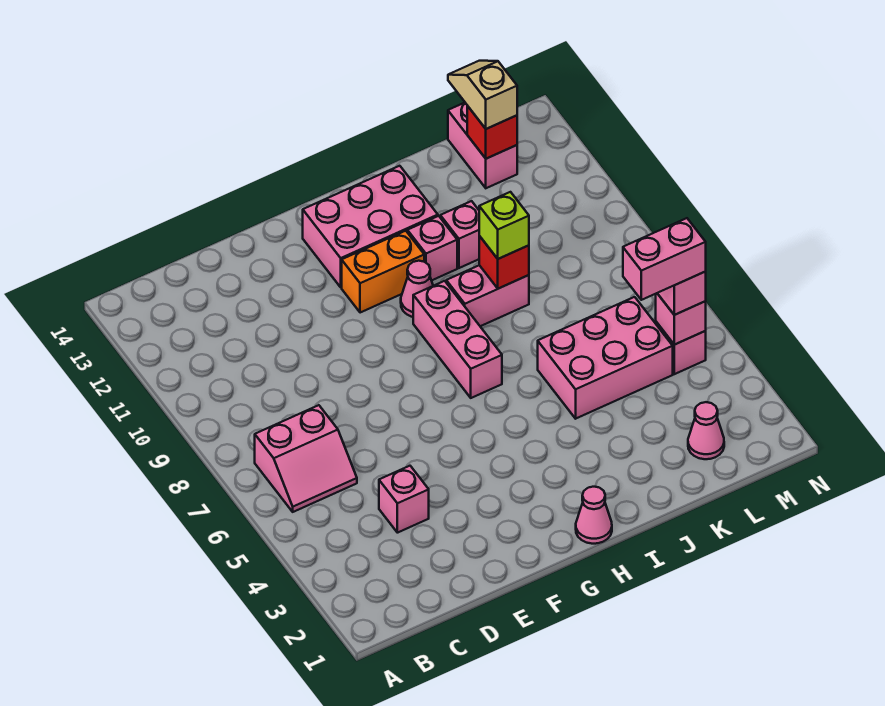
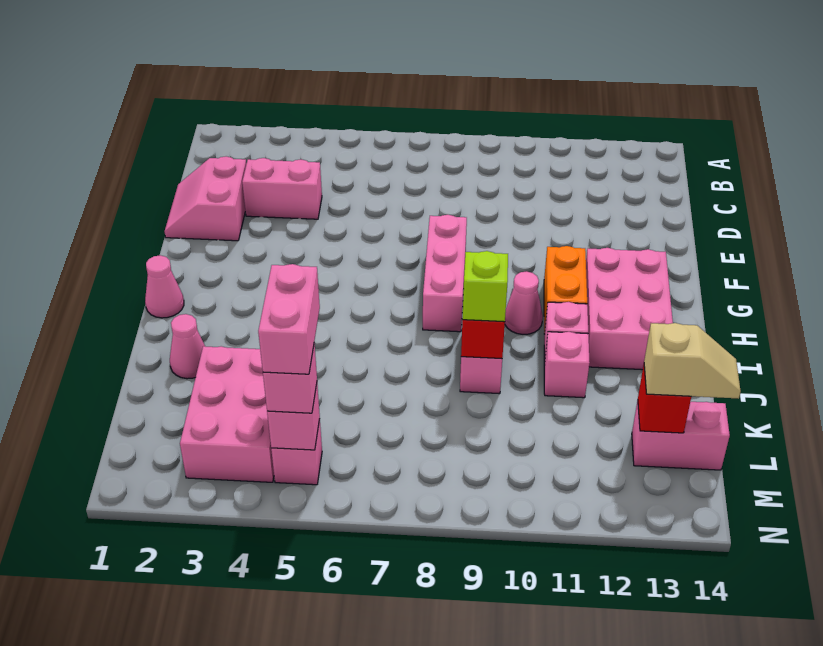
pink 2x2 slope [255,405,357,512] -> pink 2x2 slope moved to [164,156,246,241]
pink 1x1 brick [379,466,429,533] -> pink 1x2 brick [242,158,322,219]
pink 1x3 brick [413,281,502,398] -> pink 1x3 brick turned to [423,215,467,332]
pink 2x3 brick [538,297,673,419] -> pink 2x3 brick moved to [180,346,274,482]
pink 1x1 cone [688,402,724,459] -> pink 1x1 cone moved to [170,314,205,379]

